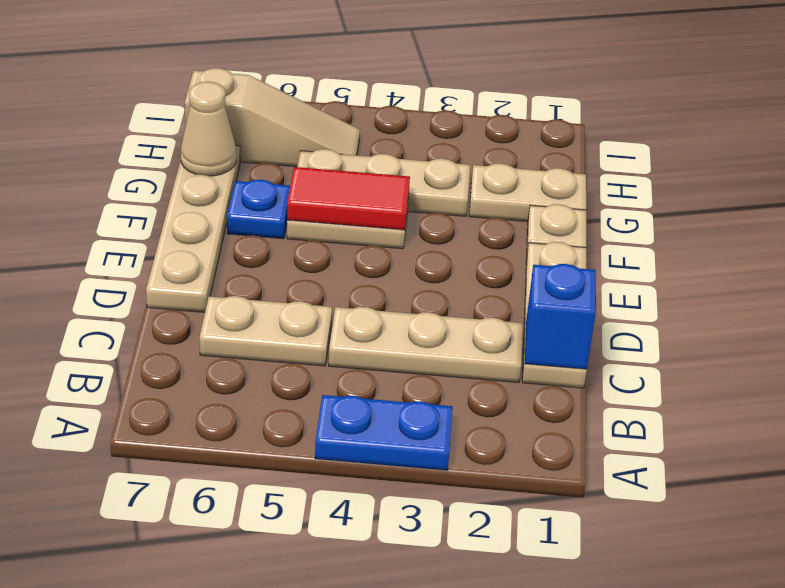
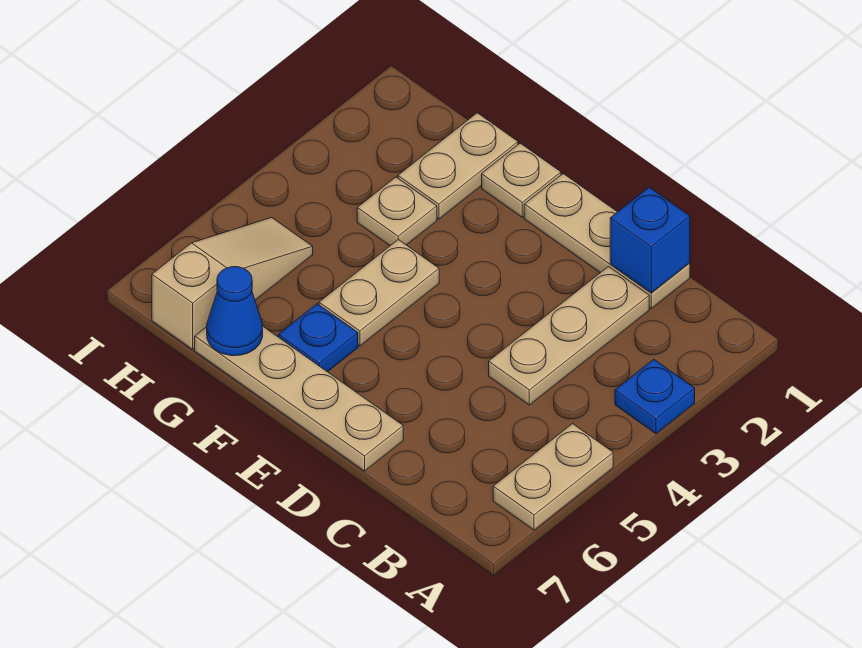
blue 1x2 plate [315,395,453,470] -> blue 1x1 plate [615,359,695,434]
tan 1x2 plate [200,296,332,366] -> tan 1x2 plate moved to [493,424,613,530]
red 1x2 tile [287,167,410,230] -> none
tan 1x3 plate [297,149,470,216] -> tan 1x1 plate [357,177,437,246]
tan 1x1 cone [181,82,236,176] -> blue 1x1 cone [207,267,263,356]

